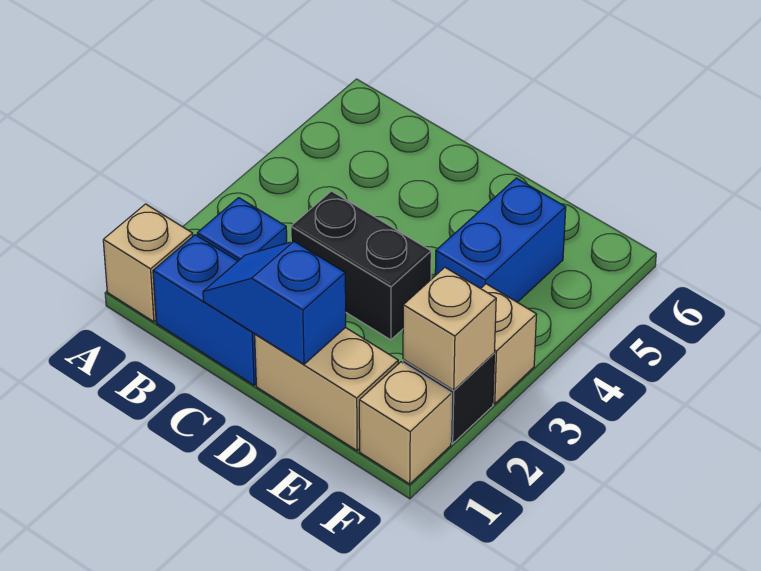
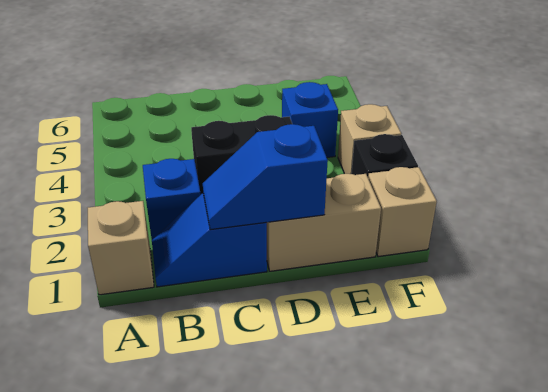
blue 1x2 brick [153,235,256,385] -> blue 1x2 slope [152,194,267,287]
blue 1x2 brick [435,178,566,302] -> blue 1x1 brick [282,82,338,157]
tan 1x1 brick [403,268,496,390] -> none

